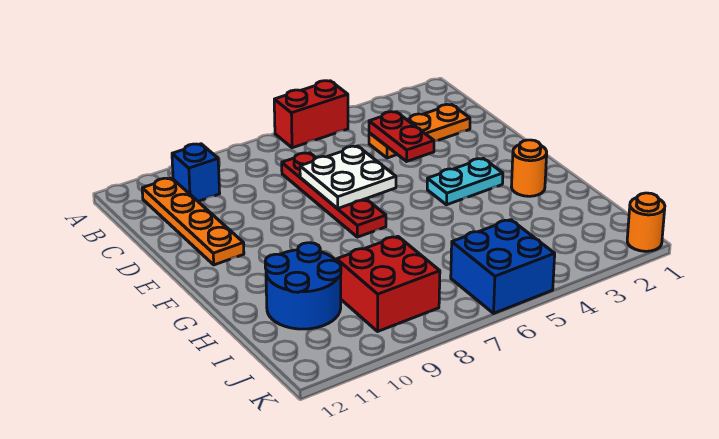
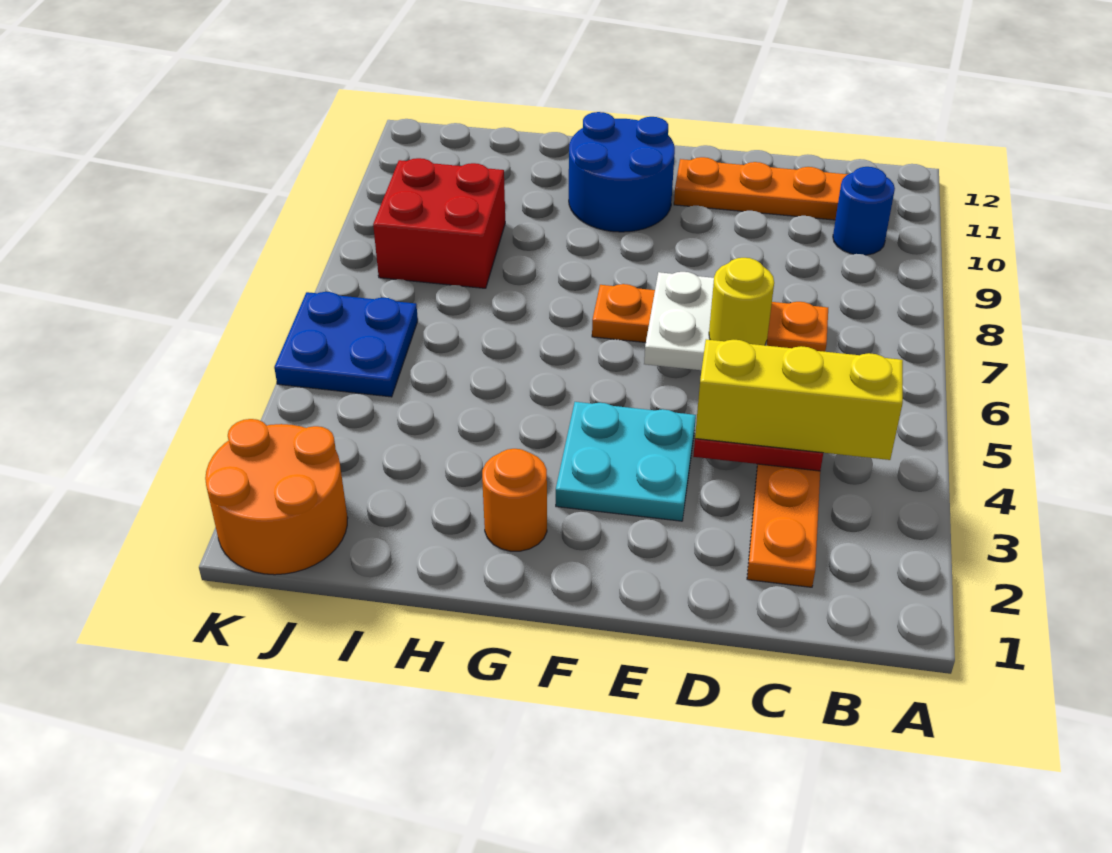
red 1x2 brick [274,81,348,148] -> none
none -> yellow 1x3 brick [695,339,903,460]
blue 1x1 brick [172,144,220,201] -> blue 1x1 round brick [833,167,895,255]
red 1x4 plate [282,153,386,237] -> orange 1x4 plate [592,284,828,352]
none -> yellow 1x1 round brick [709,258,774,345]
cyan 1x2 plate [427,158,503,205] -> cyan 2x2 plate [556,402,696,521]
blue 2x2 round brick [265,243,341,329] -> blue 2x2 round brick moved to [569,112,675,232]
blue 2x2 brick [451,220,555,313] -> blue 2x2 plate [274,292,418,397]
orange 1x1 round brick [627,193,665,251] -> orange 2x2 round brick [205,419,348,575]

